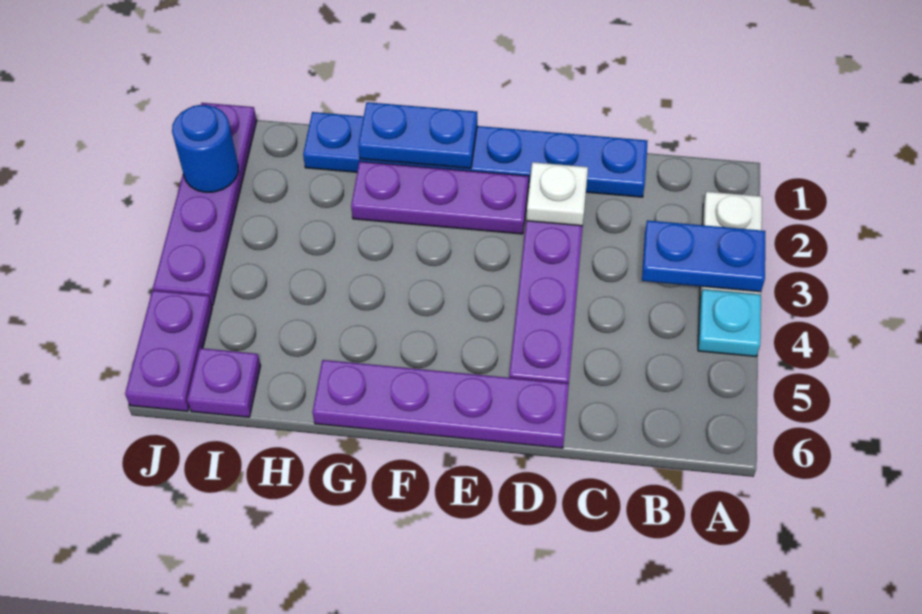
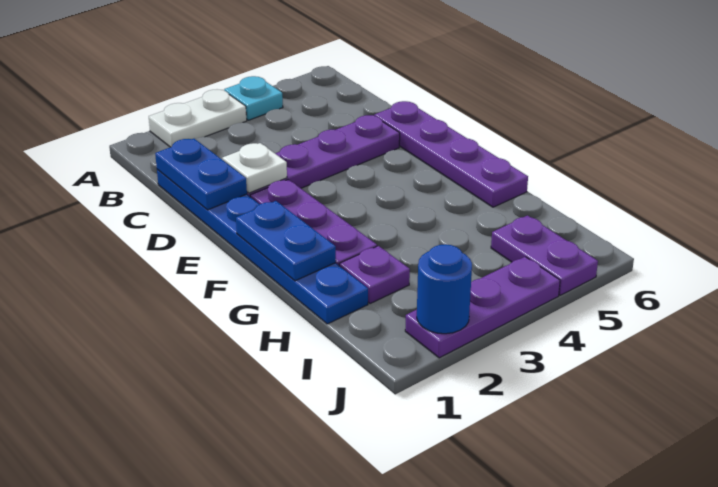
blue 1x2 plate [642,220,765,292] -> blue 1x2 plate moved to [155,139,247,210]
purple 1x1 plate [187,348,261,417] -> purple 1x1 plate moved to [339,246,410,304]
purple 1x4 plate [153,103,257,306] -> purple 1x3 plate [405,257,560,358]
purple 1x2 plate [125,290,212,411] -> purple 1x2 plate turned to [491,215,598,295]

